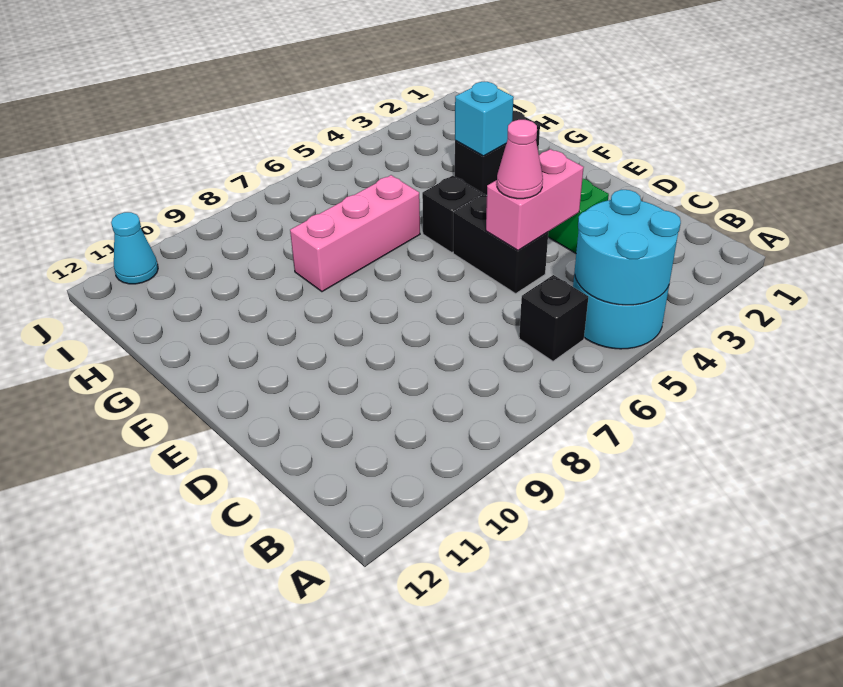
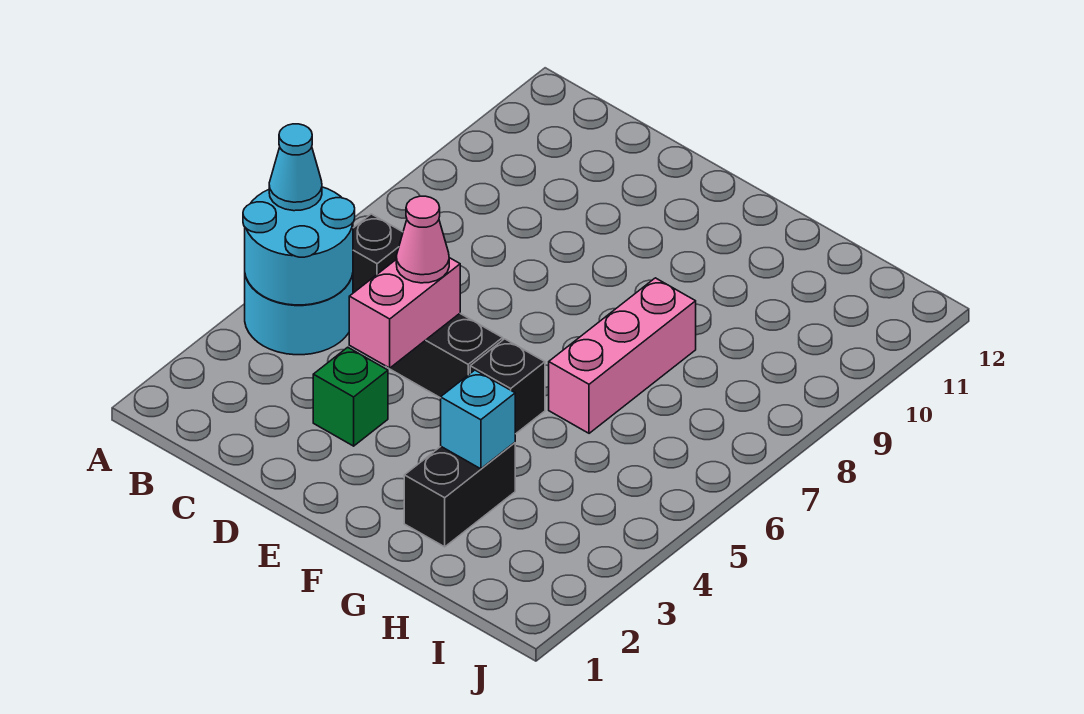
cyan 1x1 cone [111,212,158,284] -> cyan 1x1 cone moved to [269,124,322,211]

